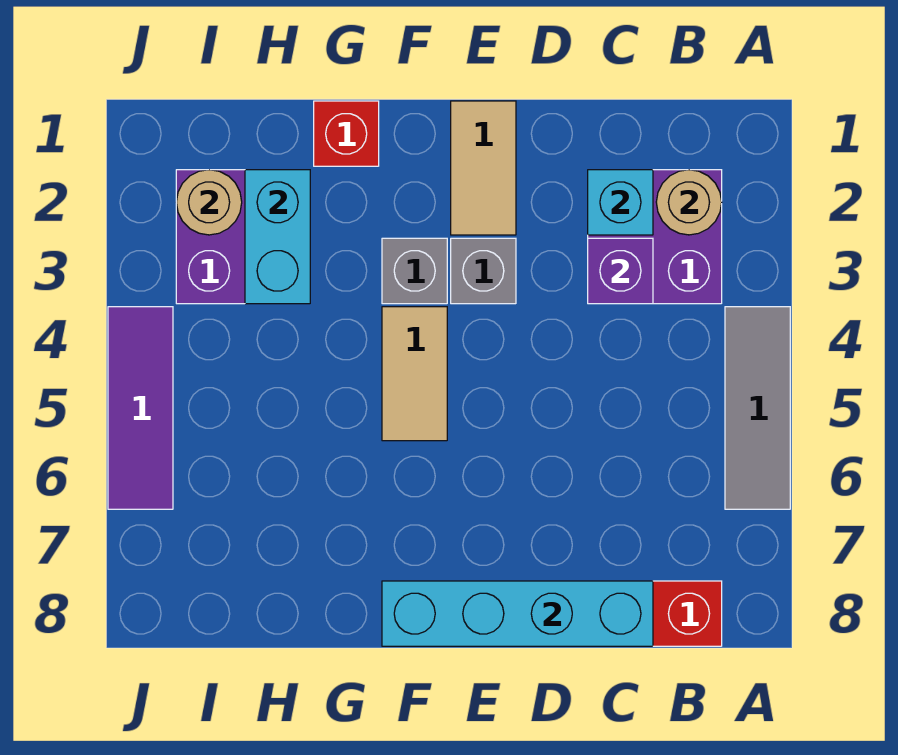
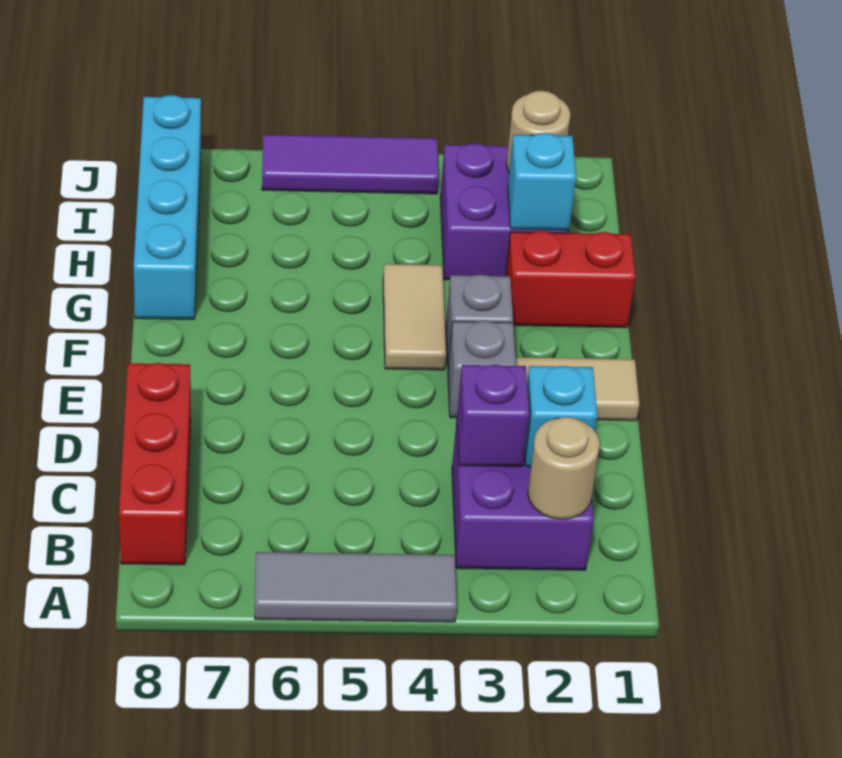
cyan 1x4 brick [382,581,653,646] -> cyan 1x4 brick moved to [134,95,201,319]
tan 1x2 tile [382,307,447,441] -> tan 1x2 tile turned to [383,264,446,370]
red 1x1 brick [314,101,379,166] -> red 1x2 brick [506,231,635,328]
cyan 1x2 brick [245,170,310,304] -> cyan 1x1 brick [508,133,576,230]

